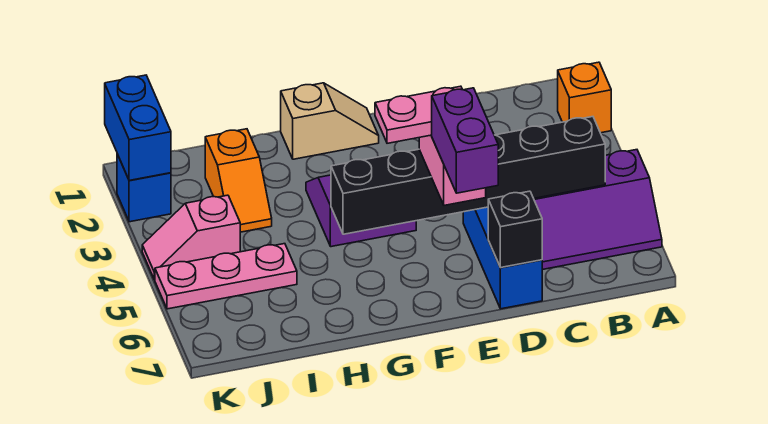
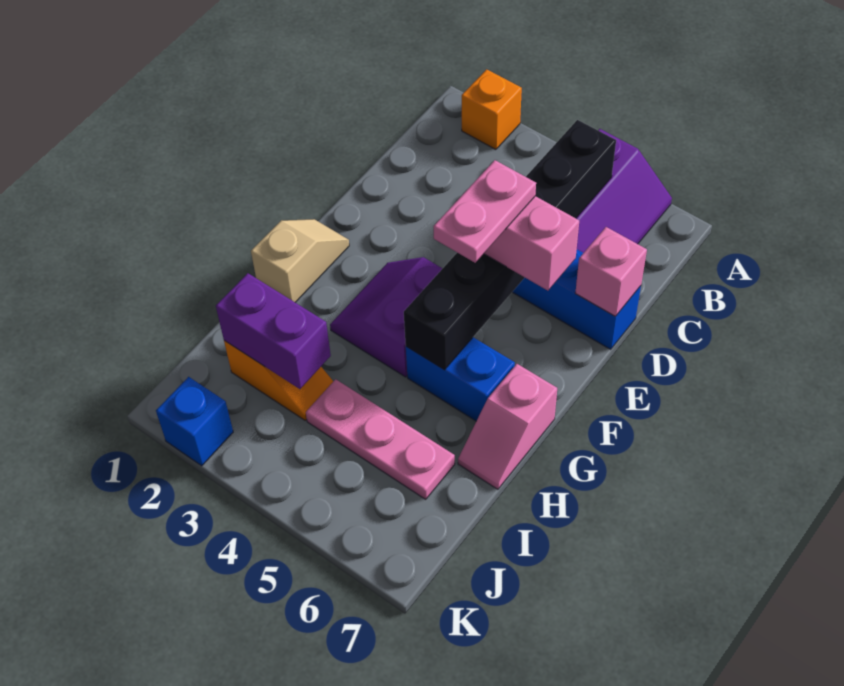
black 1x1 brick [488,191,542,268] -> pink 1x1 brick [575,227,647,316]
purple 1x2 brick [432,88,498,193] -> purple 1x2 brick moved to [216,273,331,389]
pink 1x3 plate [155,244,297,309] -> pink 1x3 plate turned to [306,379,455,499]
pink 1x2 slope [142,195,240,280] -> pink 1x2 slope moved to [458,364,557,489]
blue 1x2 brick [105,75,171,180] -> blue 1x2 brick moved to [406,337,515,421]

